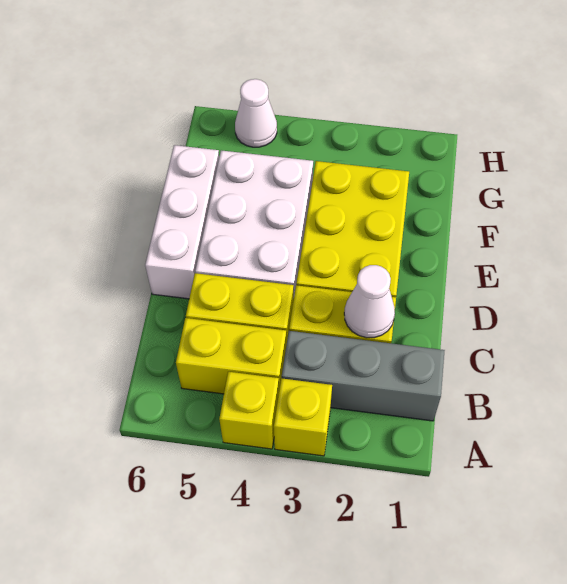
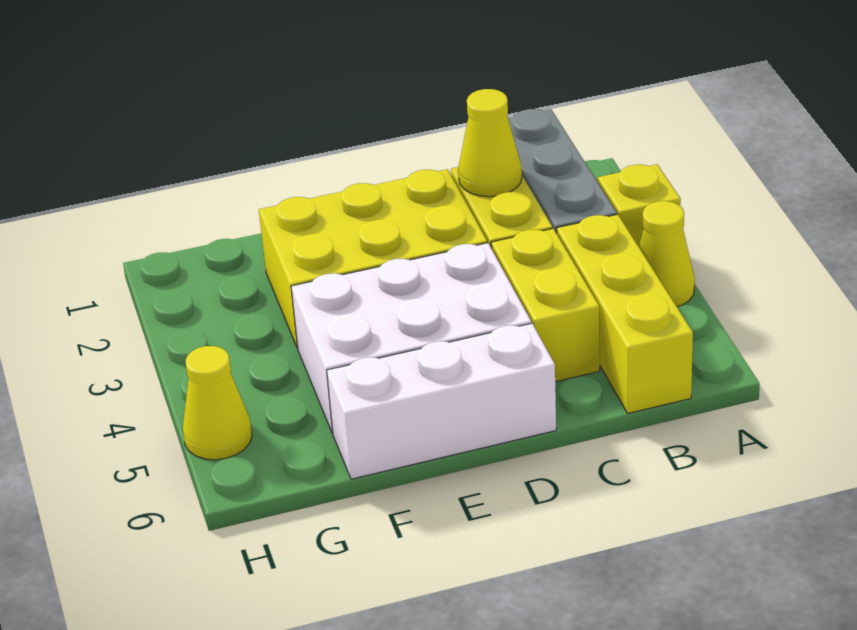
yellow 1x1 brick [219,372,279,449] -> yellow 1x1 cone [639,201,695,307]
yellow 1x2 brick [176,318,286,394] -> yellow 1x3 brick [557,214,693,413]
white 1x1 cone [344,265,395,338] -> yellow 1x1 cone [458,89,522,197]
white 1x1 cone [235,79,277,147] -> yellow 1x1 cone [183,346,252,460]

